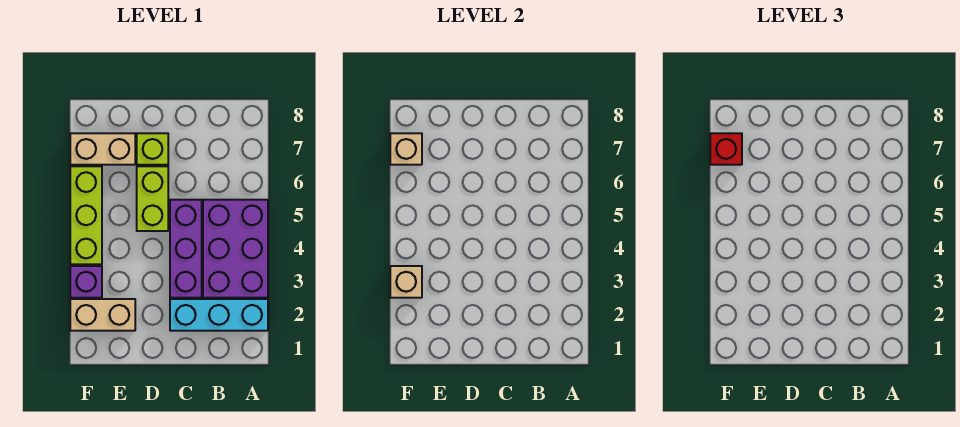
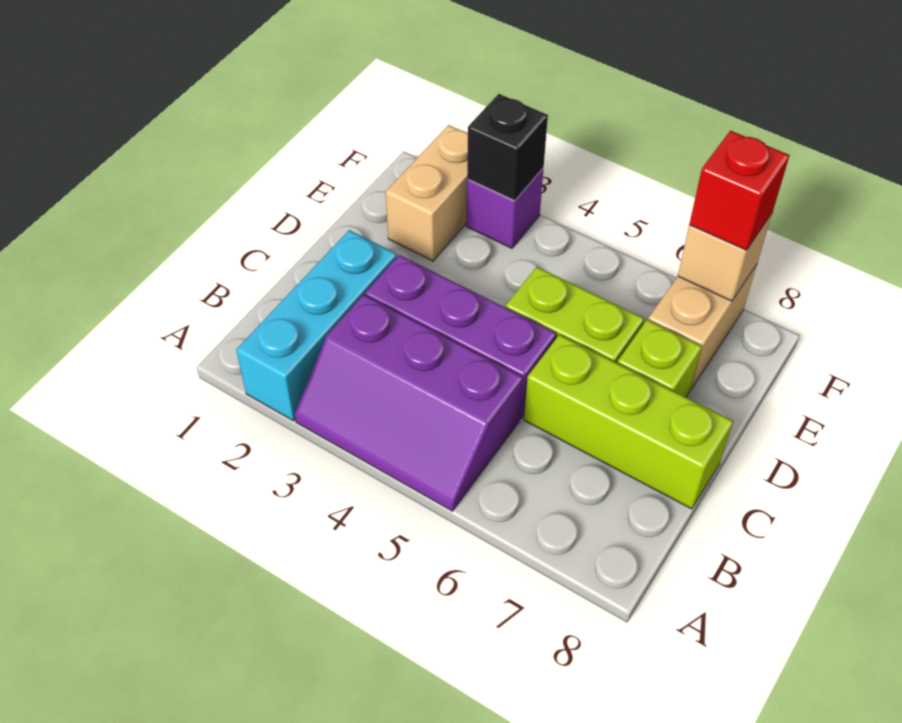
purple 2x3 brick [203,200,268,298] -> purple 2x3 slope [295,295,523,511]
tan 1x1 brick [390,266,422,298] -> black 1x1 brick [467,94,548,201]
lime 1x3 brick [70,166,102,264] -> lime 1x3 brick moved to [524,335,733,509]

